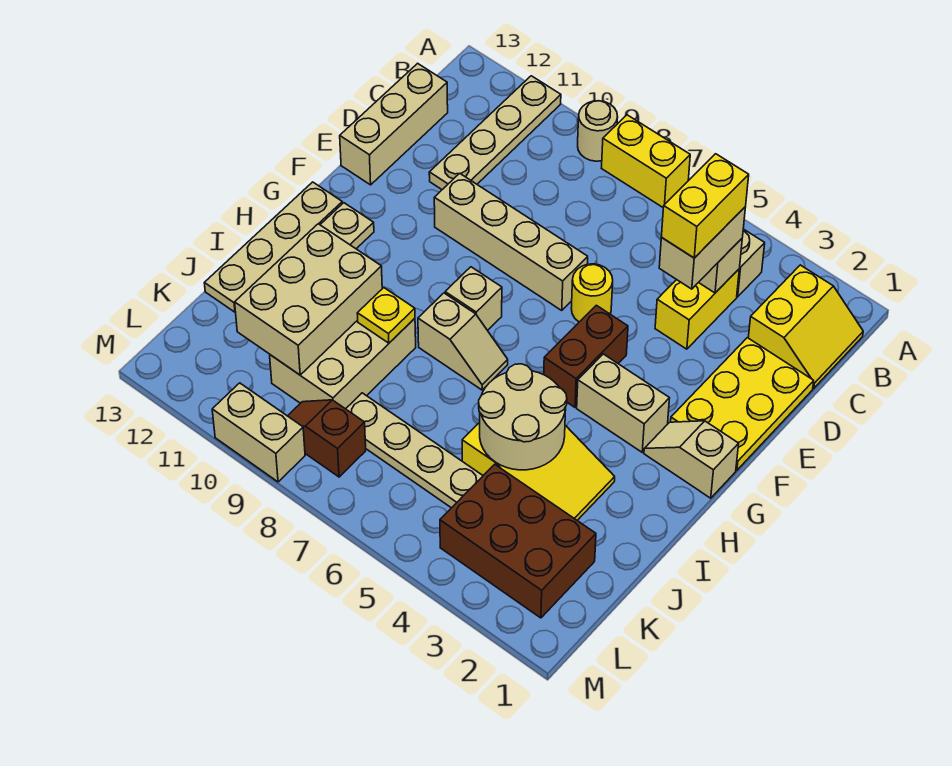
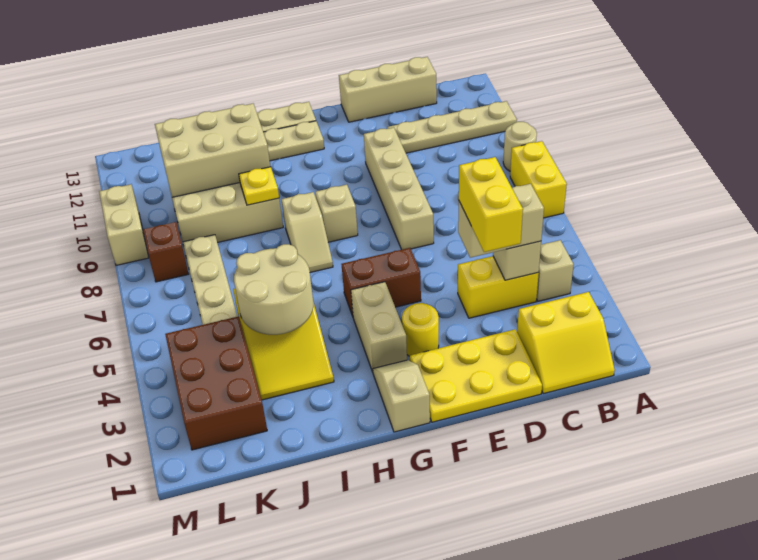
yellow 1x2 brick [661,154,749,258] -> yellow 1x2 brick turned to [459,157,523,252]
yellow 1x1 round brick [571,264,613,322] -> yellow 1x1 round brick moved to [402,303,439,356]

